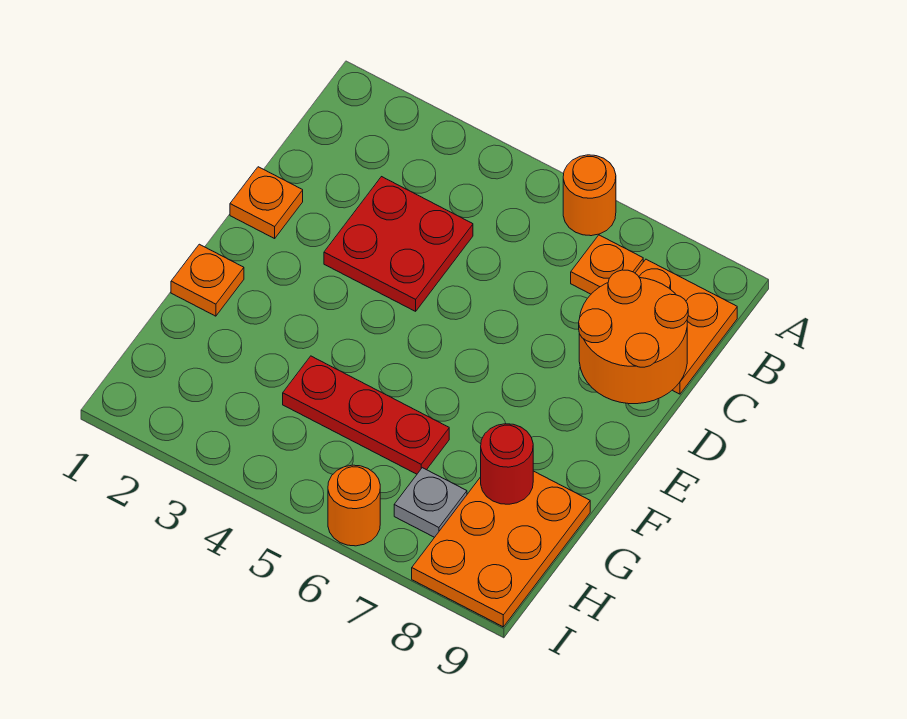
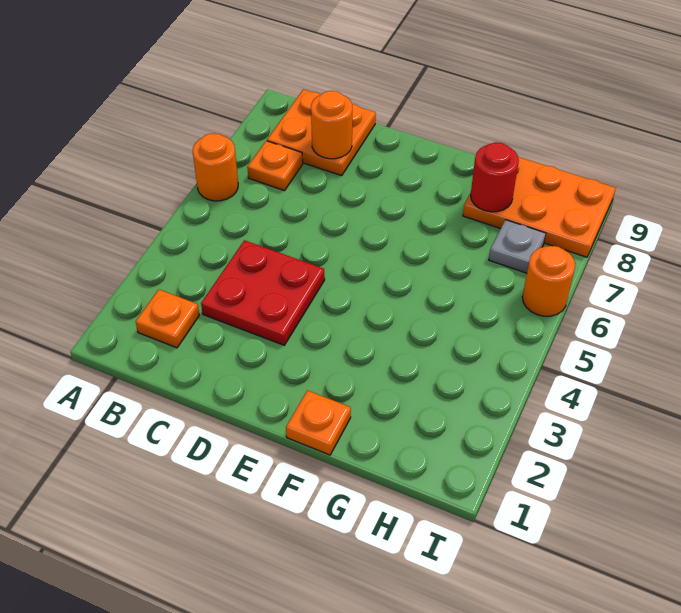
orange 2x2 round brick [579,270,688,404] -> orange 1x1 round brick [311,91,352,159]
orange 1x1 plate [230,167,303,239] -> orange 1x1 plate moved to [136,290,199,348]
red 1x3 plate [283,356,449,474] -> none

